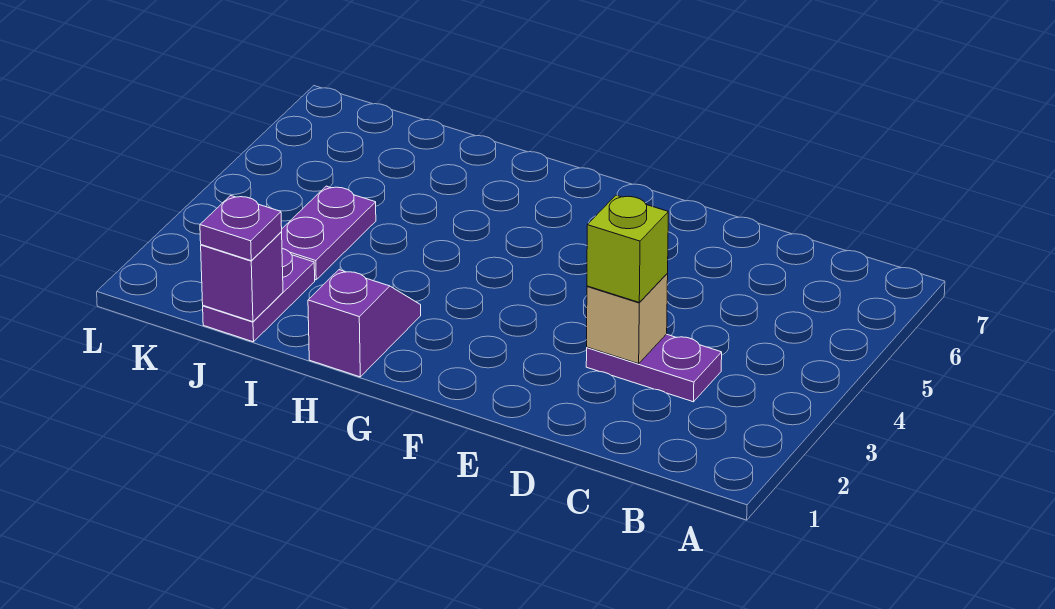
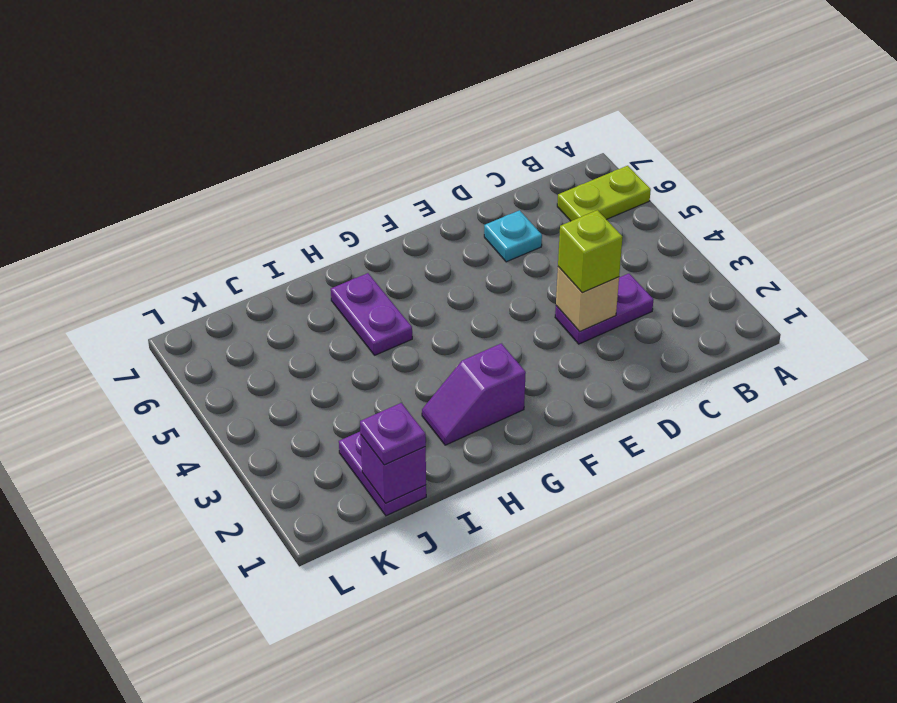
none -> lime 1x2 plate [557,166,651,221]
none -> cyan 1x1 plate [484,210,542,262]
purple 1x2 slope [308,270,421,377] -> purple 1x2 slope turned to [422,343,526,445]
purple 1x2 plate [282,186,376,280] -> purple 1x2 plate moved to [331,273,412,355]

